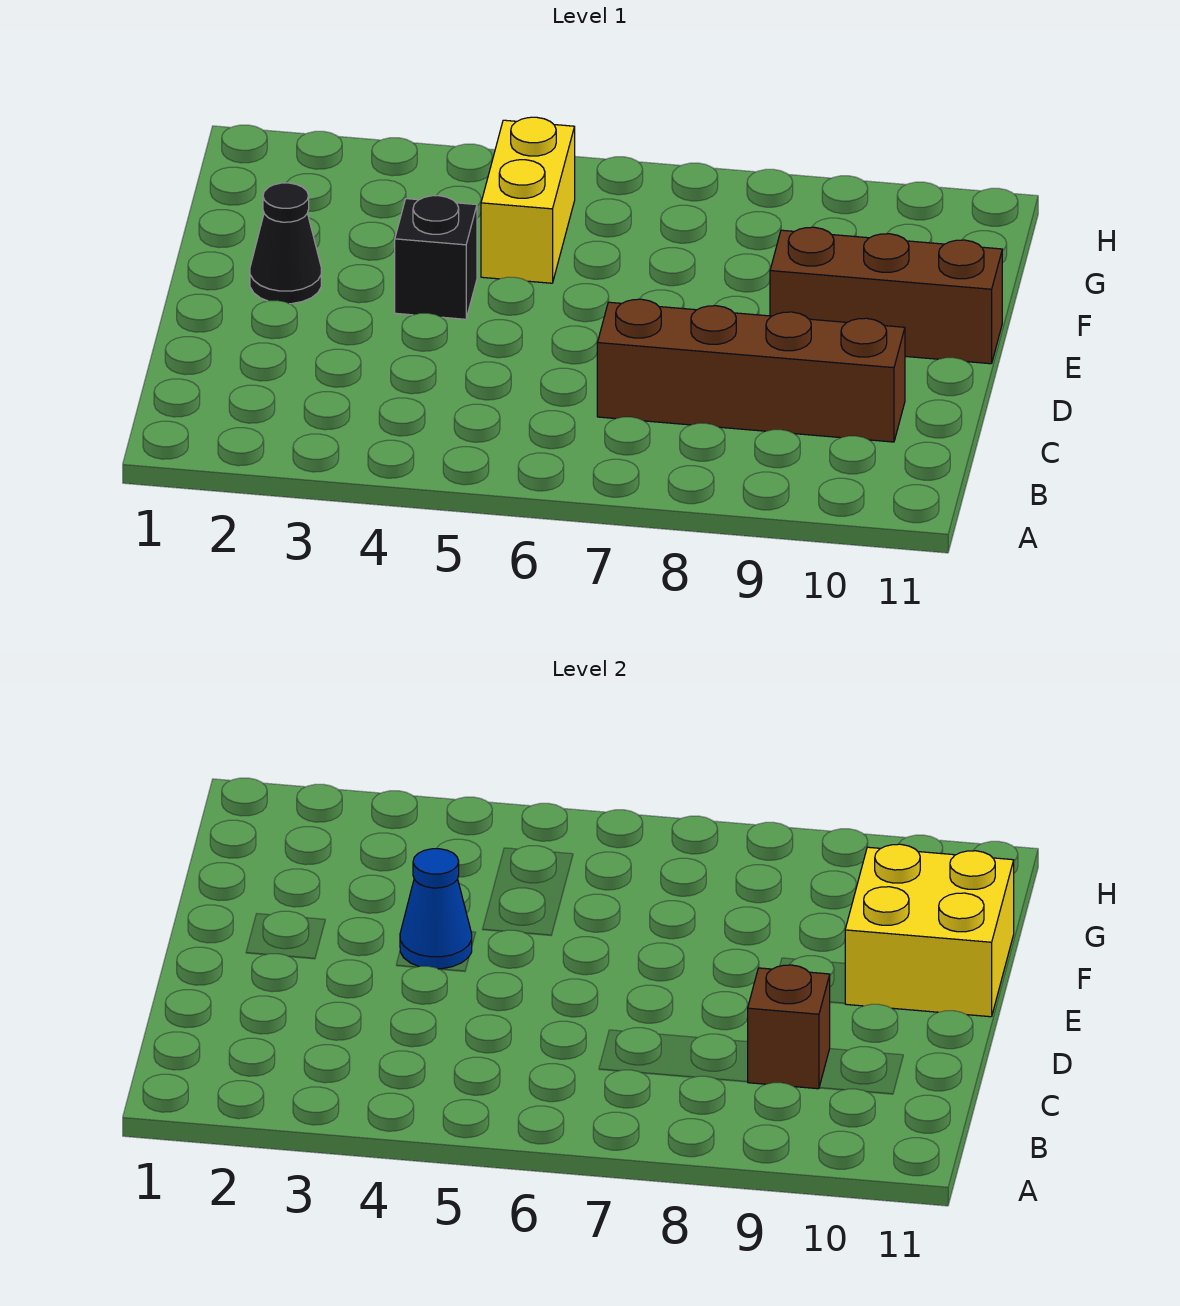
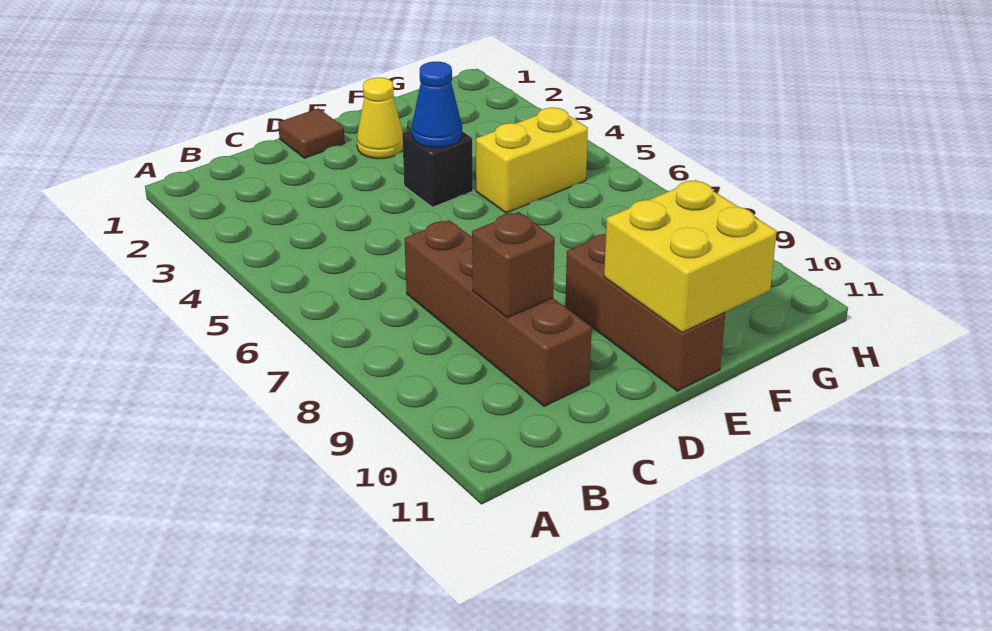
none -> brown 1x1 tile [278,108,345,158]
black 1x1 cone [250,183,321,304] -> yellow 1x1 cone [357,77,403,159]

